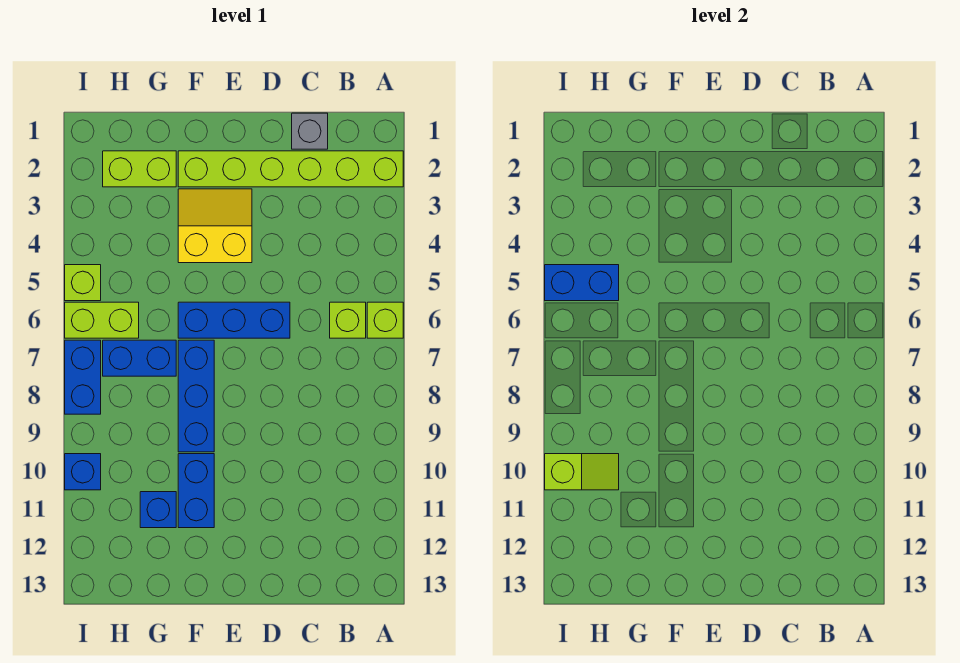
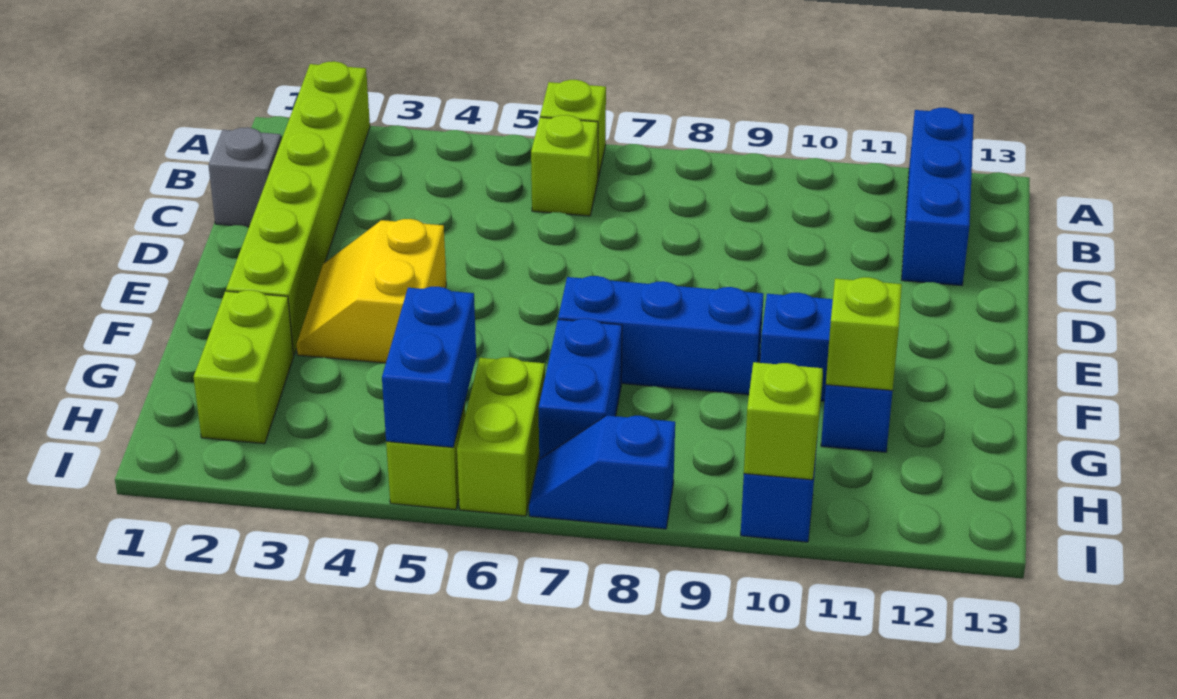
blue 1x3 brick [178,302,290,338] -> blue 1x3 brick moved to [902,108,974,286]
none -> lime 1x1 brick [826,277,902,390]
blue 1x2 brick [65,340,101,414] -> blue 1x2 slope [529,415,675,529]

